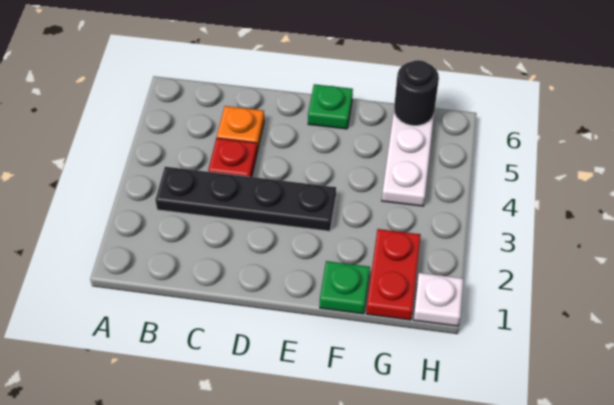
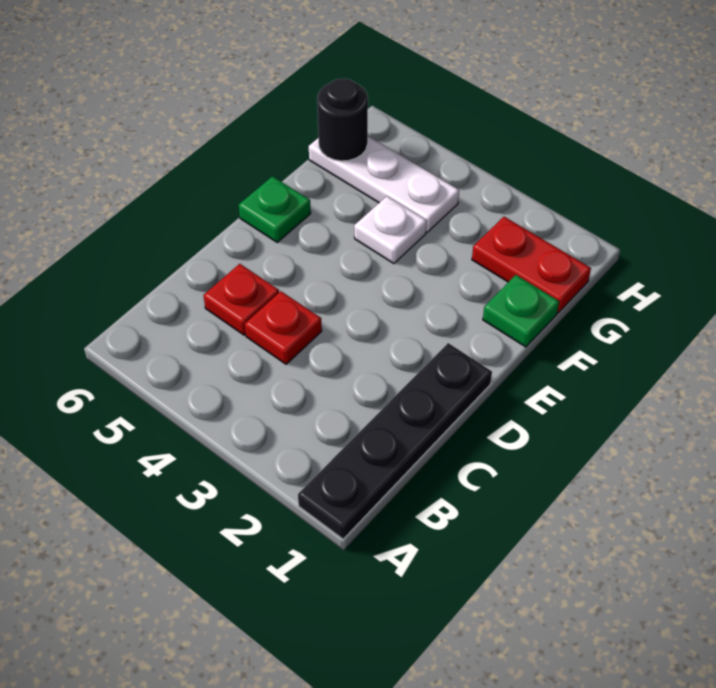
black 1x4 plate [155,167,336,231] -> black 1x4 plate moved to [298,343,492,539]
orange 1x1 plate [217,106,264,151] -> red 1x1 plate [203,264,279,335]
white 1x1 plate [413,273,463,326] -> white 1x1 plate moved to [354,196,427,264]

